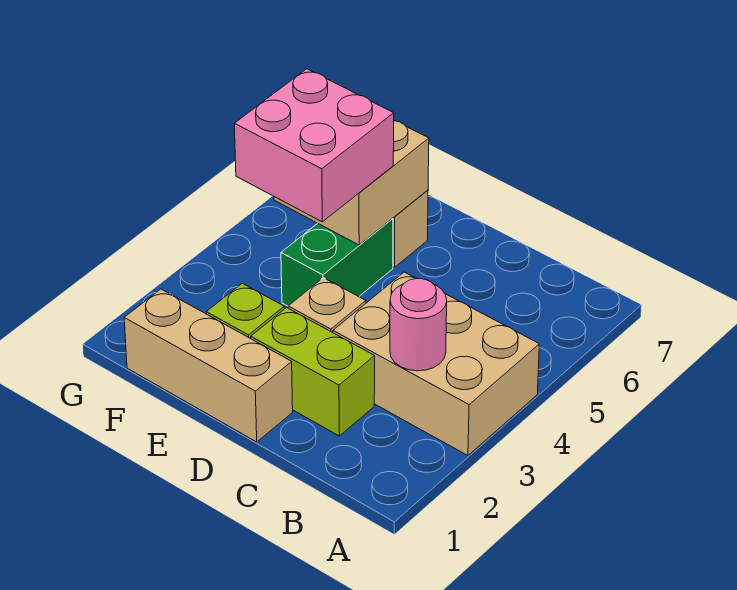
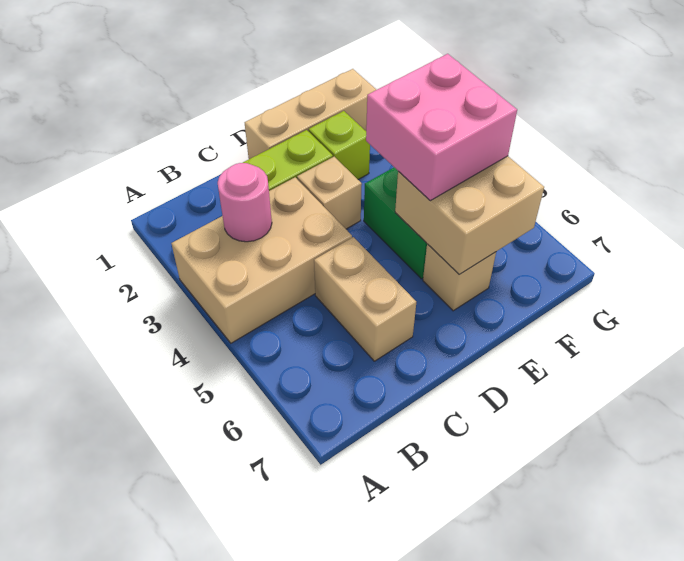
none -> tan 1x2 brick [314,237,416,361]

